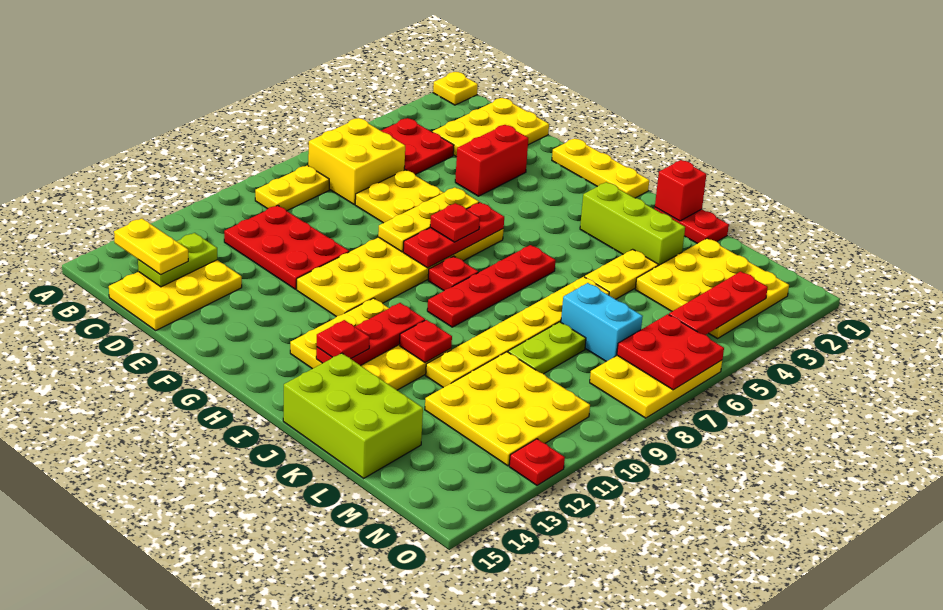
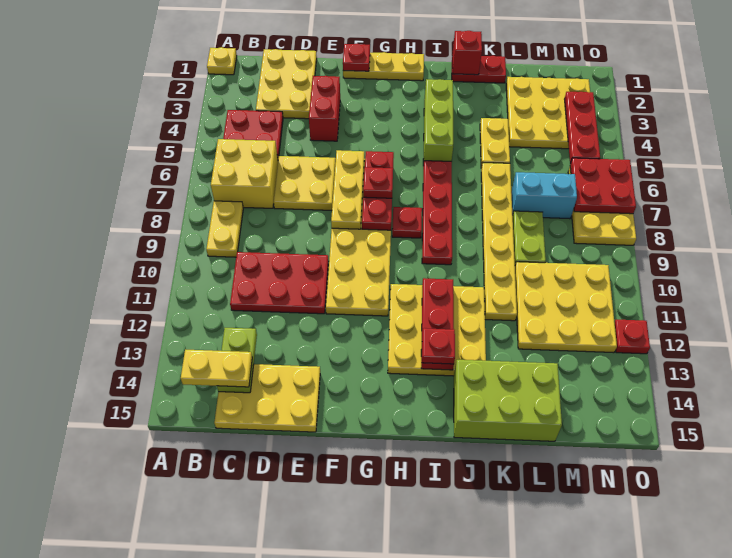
yellow 2x3 plate [109,260,242,330] -> yellow 2x3 plate turned to [214,364,320,432]
lime 1x3 brick [580,182,685,266] -> lime 1x3 brick turned to [423,79,453,165]
red 1x1 plate [400,320,452,362] -> red 1x1 plate moved to [343,44,370,71]

